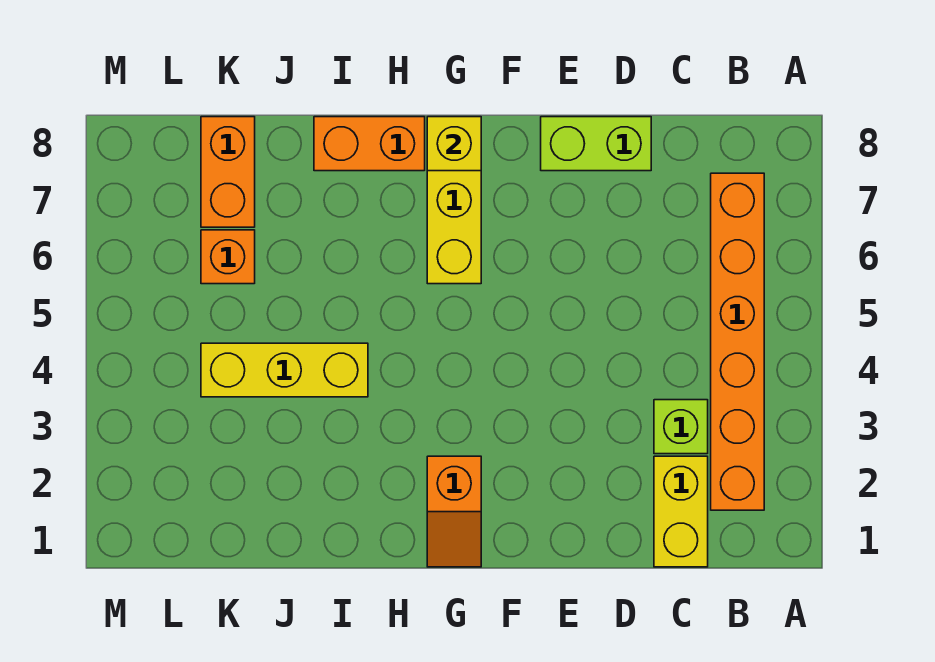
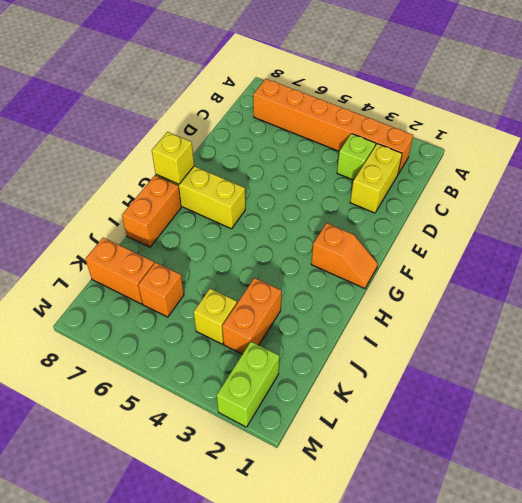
yellow 1x2 brick [654,456,708,567] -> yellow 1x2 brick turned to [350,144,402,213]
lime 1x2 brick [541,117,651,171] -> lime 1x2 brick moved to [217,342,279,427]
yellow 1x3 brick [201,343,368,397] -> yellow 1x1 brick [194,289,237,344]
none -> orange 1x2 brick [222,278,281,354]

